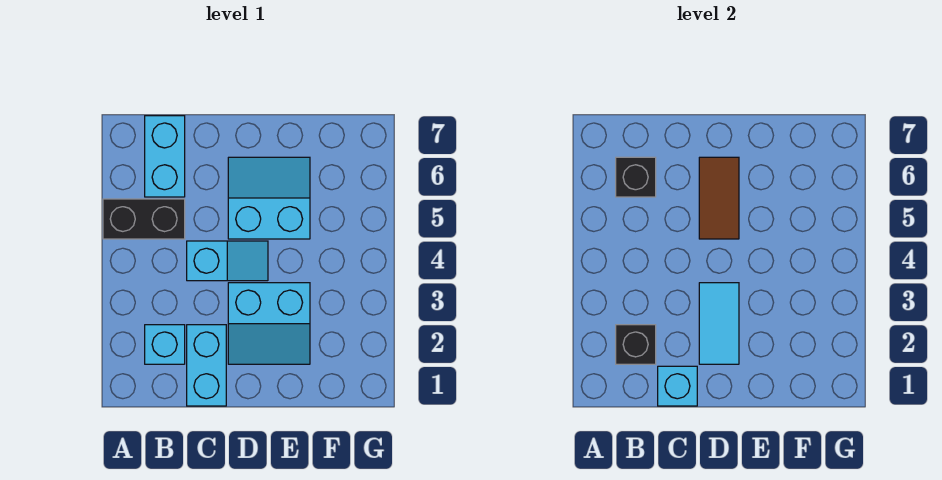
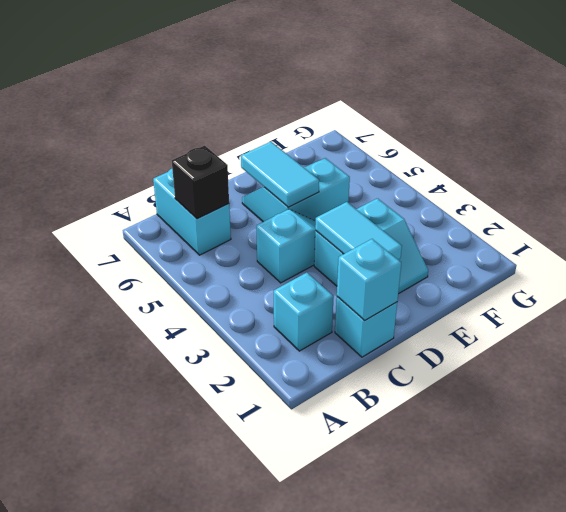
black 1x2 brick [103,199,185,239] -> none
black 1x1 brick [616,325,656,364] -> none
cyan 1x2 brick [187,325,226,406] -> cyan 1x1 brick [335,297,397,357]
brown 1x2 tile [699,157,739,239] -> cyan 1x2 tile [241,142,319,207]

